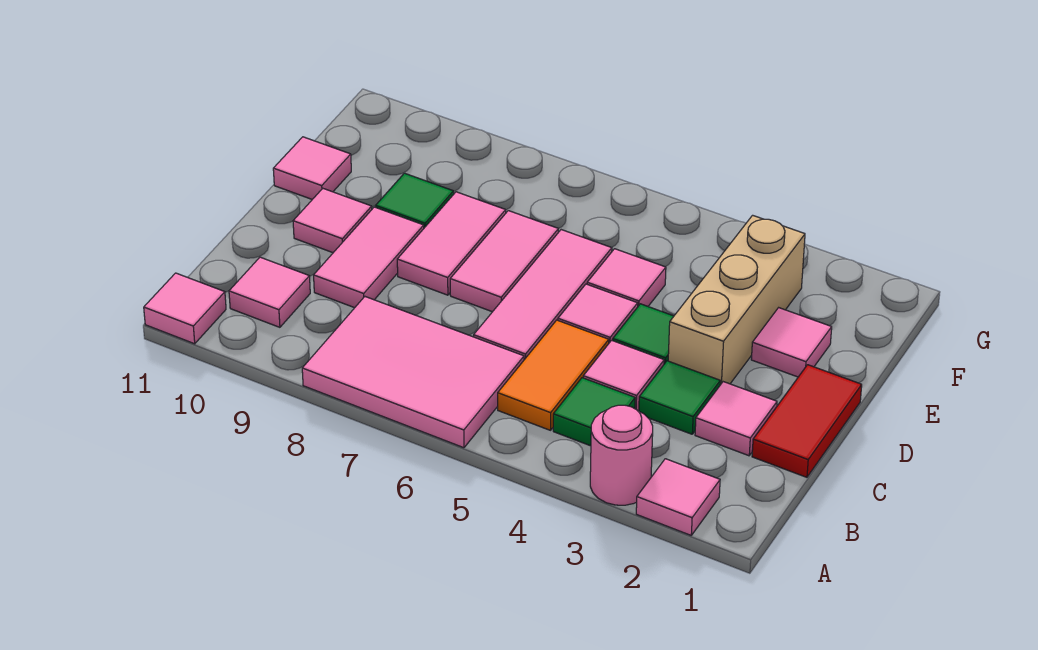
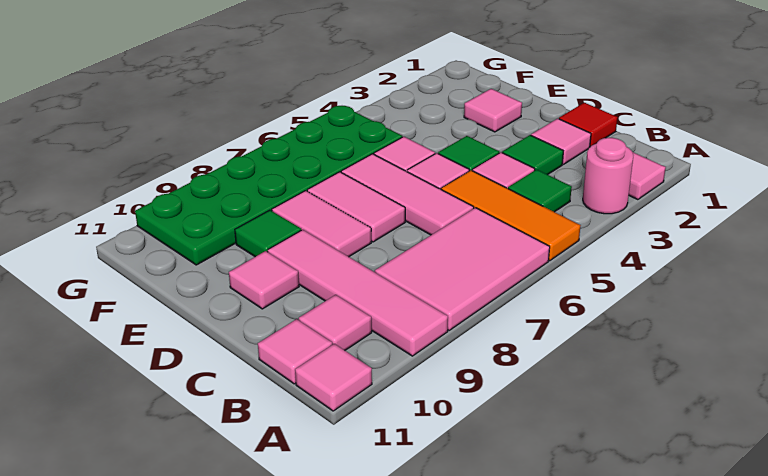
orange 1x2 tile [498,320,609,430] -> orange 1x3 tile [441,170,581,261]
red 1x2 tile [752,365,862,477] -> red 1x1 tile [559,103,618,147]
pink 1x2 tile [314,207,424,308] -> pink 1x4 tile [268,230,448,356]
tan 1x3 brick [668,215,805,385] -> none
pink 1x1 tile [273,137,351,199] -> pink 1x1 tile moved to [258,319,332,384]
none -> green 2x6 plate [135,106,402,265]

